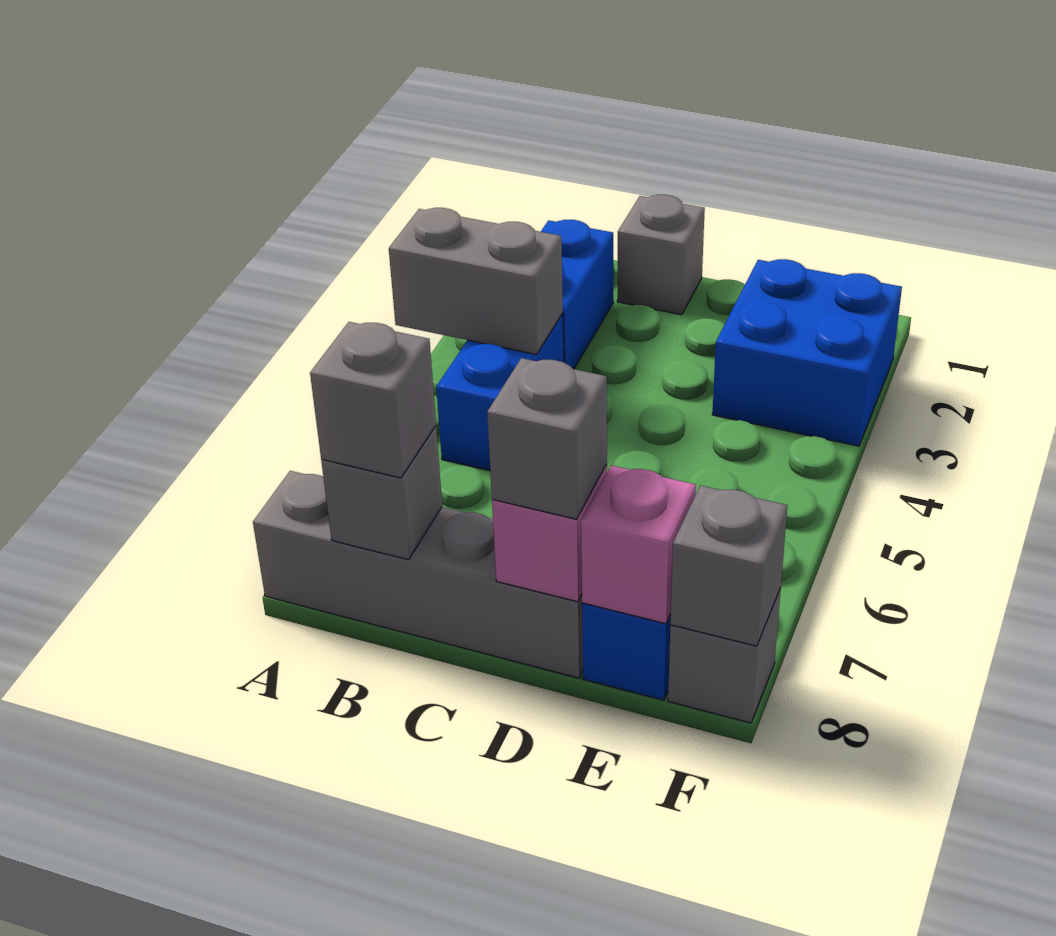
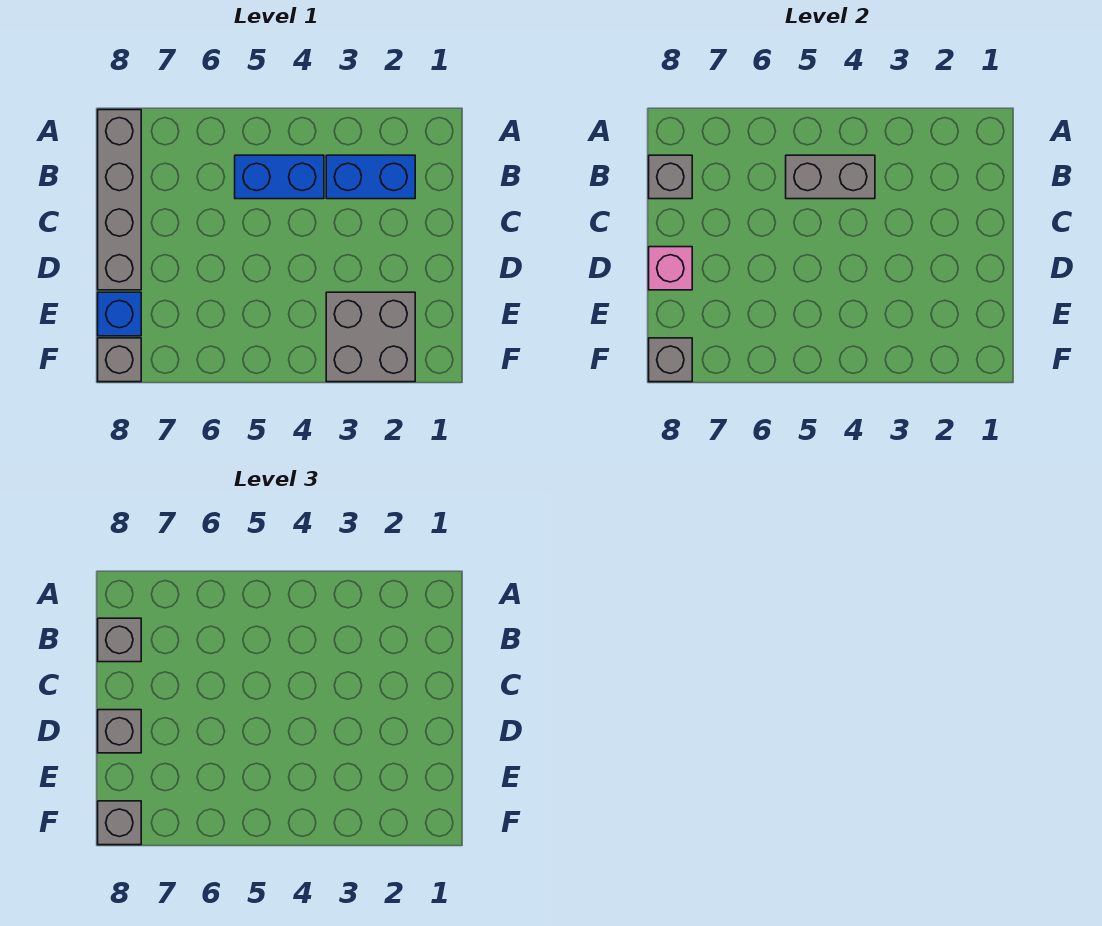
grey 1x2 brick [389,208,563,355] -> grey 1x2 brick turned to [786,155,875,199]
grey 1x1 brick [617,195,705,315] -> grey 1x1 brick moved to [98,801,141,845]
blue 2x2 brick [712,259,902,446] -> grey 2x2 brick [326,292,415,382]
pink 1x1 brick [581,465,696,624] -> none

